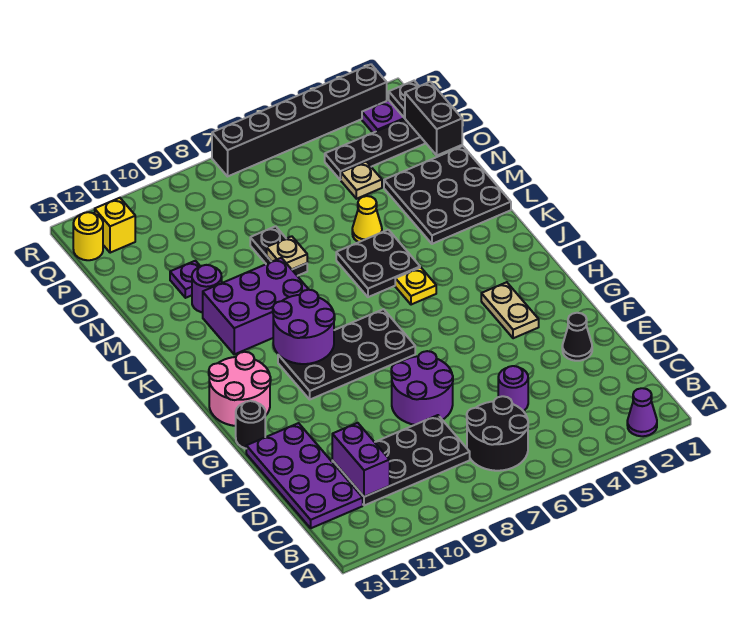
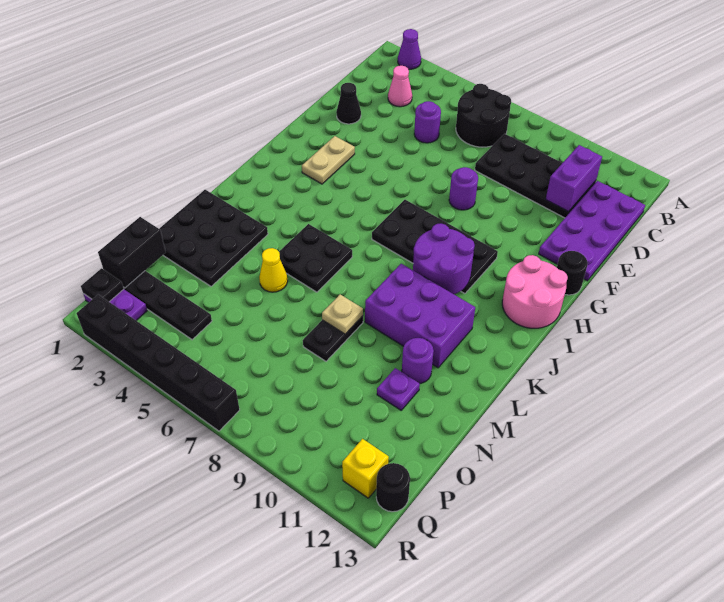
none -> pink 1x1 cone [388,66,412,107]
purple 2x2 round brick [391,351,453,425] -> purple 1x1 round brick [449,167,478,210]
yellow 1x1 plate [395,267,436,305] -> none
tan 1x1 plate [341,162,382,199] -> none
yellow 1x1 round brick [73,212,103,260] -> black 1x1 round brick [376,463,410,512]

